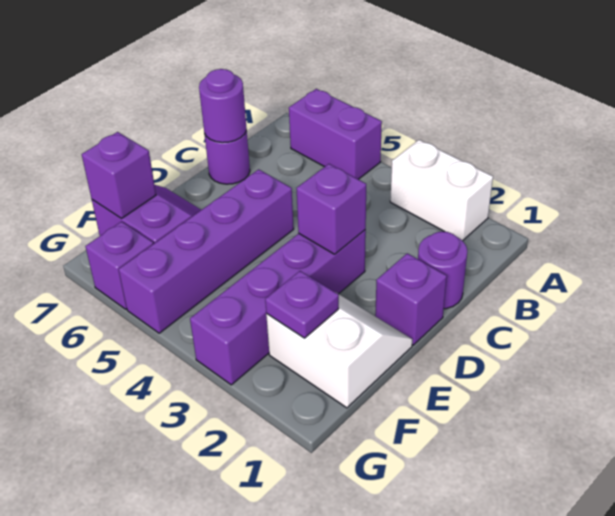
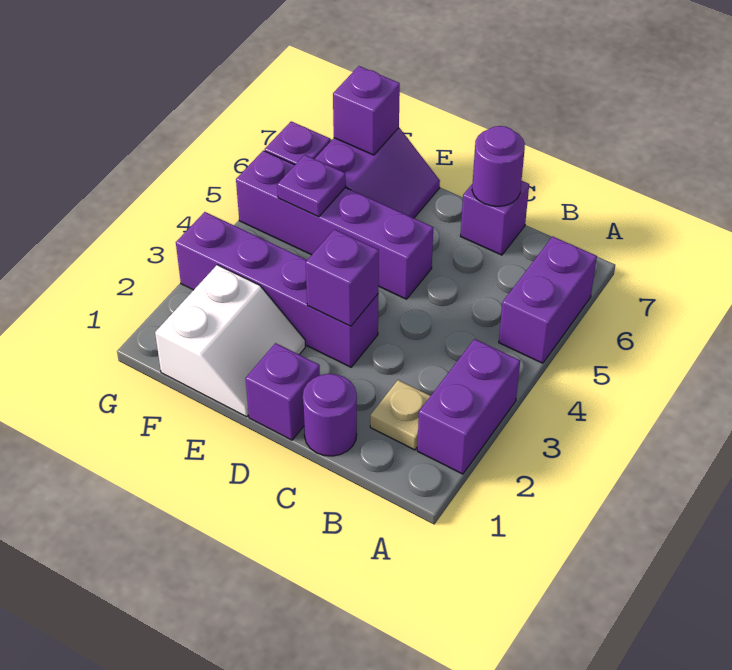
white 1x2 brick [390,140,493,241] -> purple 1x2 brick [417,339,520,474]
none -> tan 1x1 plate [370,380,430,450]
purple 1x1 round brick [204,128,250,184] -> purple 1x1 brick [461,181,529,255]
purple 1x1 plate [265,271,339,338] -> purple 1x1 plate moved to [277,155,346,217]

